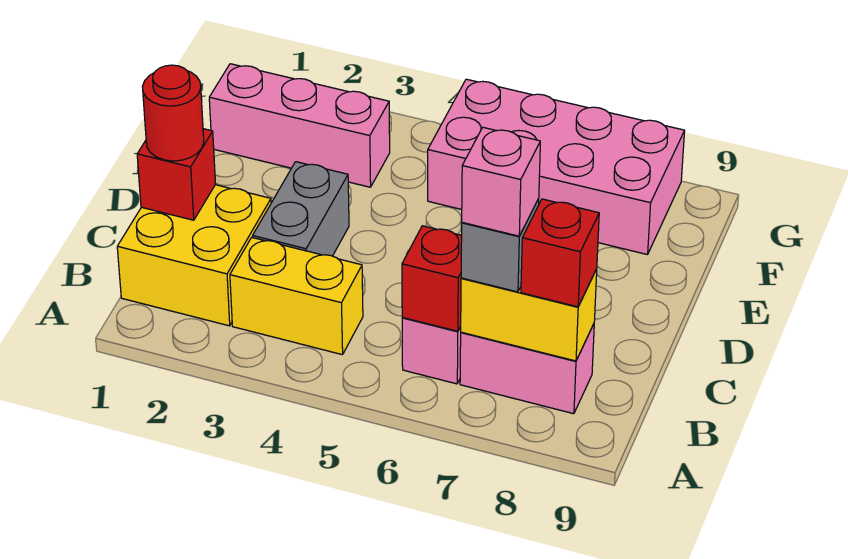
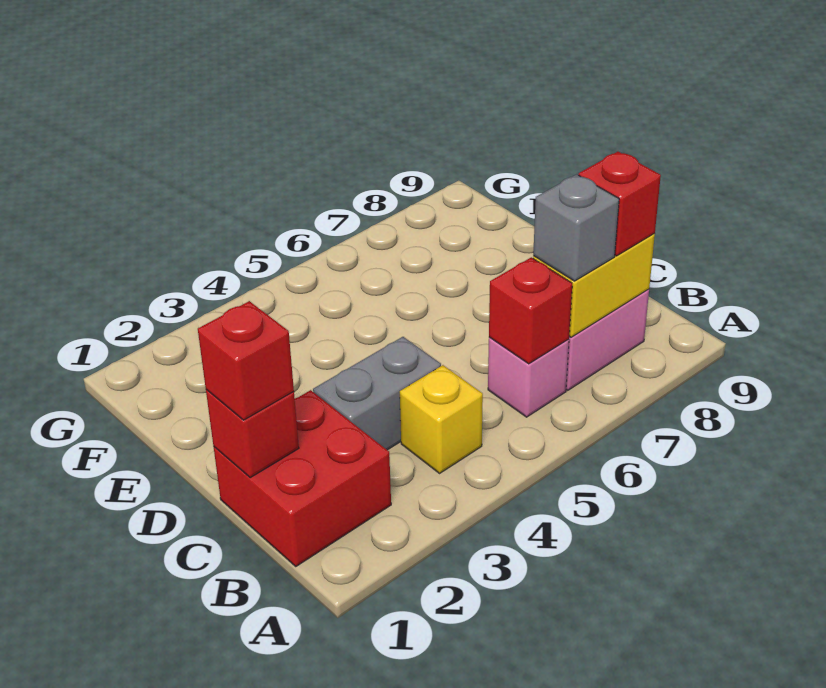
yellow 2x2 brick [117,185,271,326] -> red 2x2 brick [214,390,391,566]
yellow 1x2 brick [230,238,363,355] -> yellow 1x1 brick [400,365,483,473]
pink 1x1 brick [462,127,540,236] -> none
red 1x1 round brick [142,65,204,161] -> red 1x1 brick [198,301,294,420]
grey 1x2 brick [253,162,349,256] -> grey 1x2 brick turned to [313,337,441,450]
pink 1x3 brick [209,64,390,187] -> none
pink 2x4 brick [428,79,685,255] -> none

